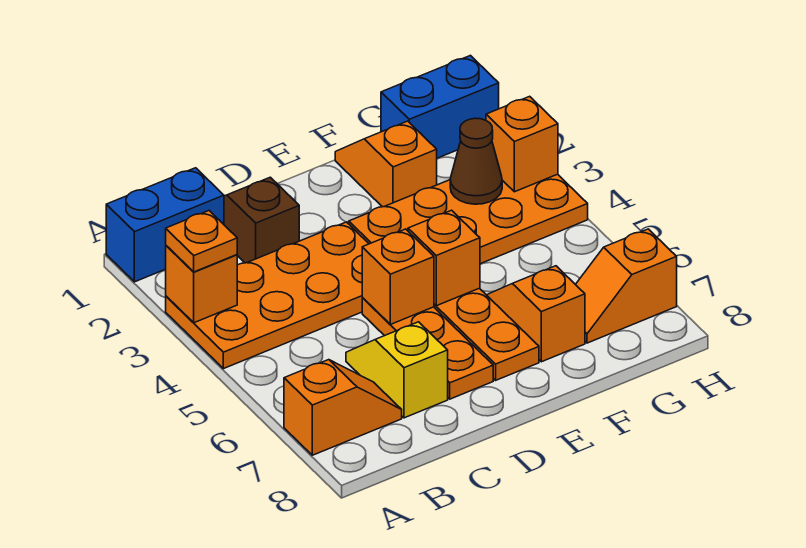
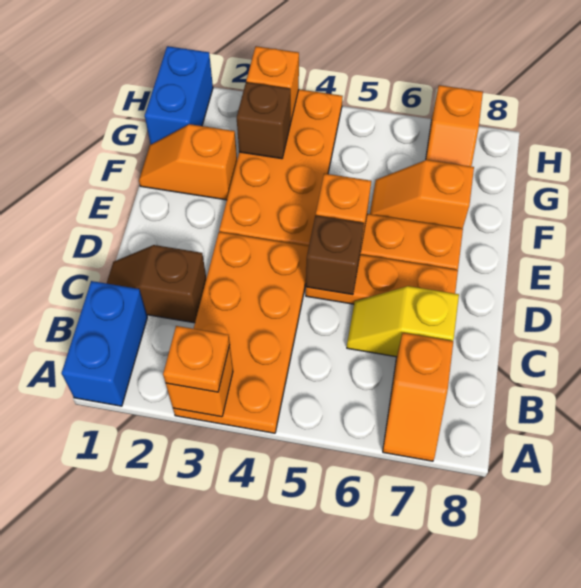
orange 1x2 slope [284,360,402,455] -> orange 1x2 slope turned to [383,333,453,461]
orange 1x1 brick [362,229,434,324] -> brown 1x1 brick [306,215,364,295]
brown 1x1 cone [450,118,502,204] -> brown 1x1 brick [237,82,291,159]

